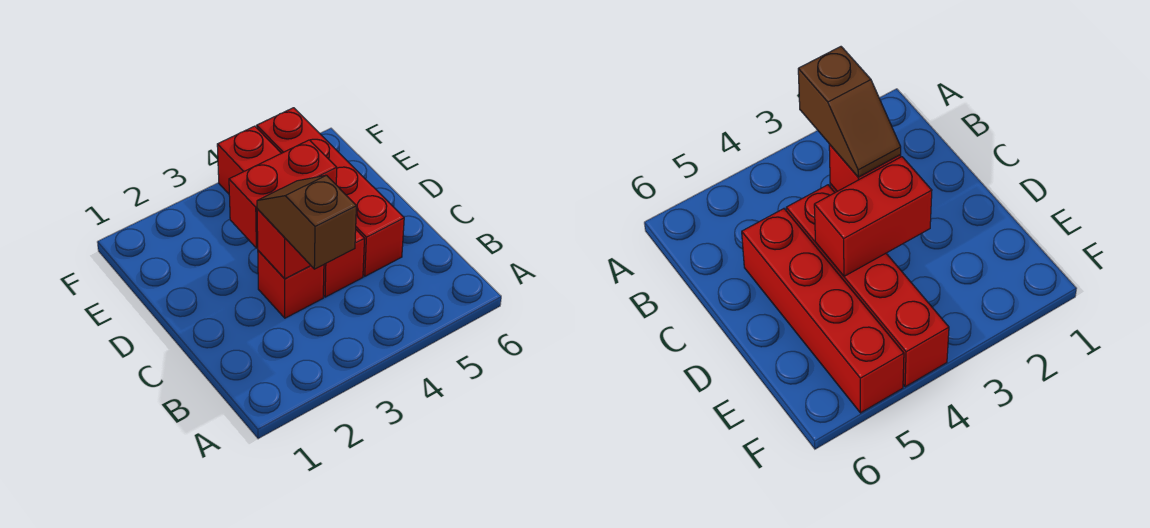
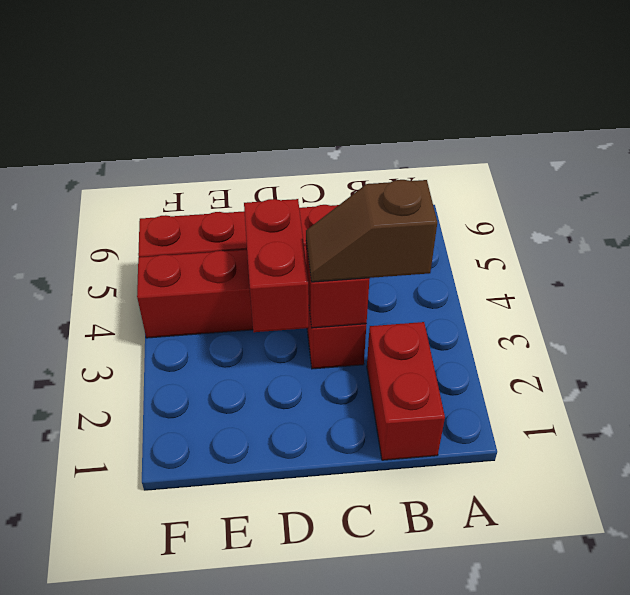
none -> red 1x2 brick [367,322,445,460]

